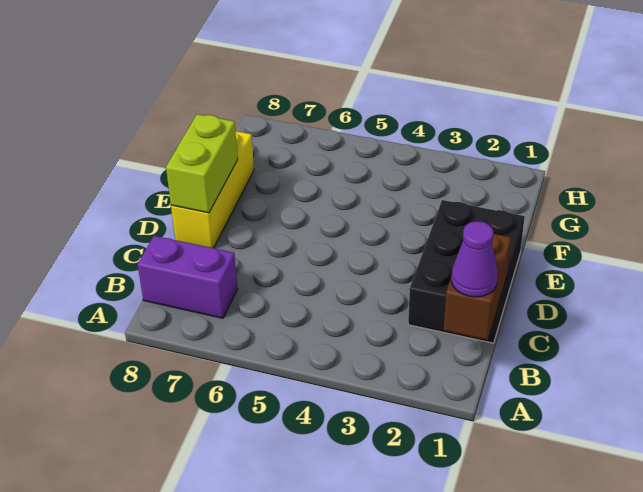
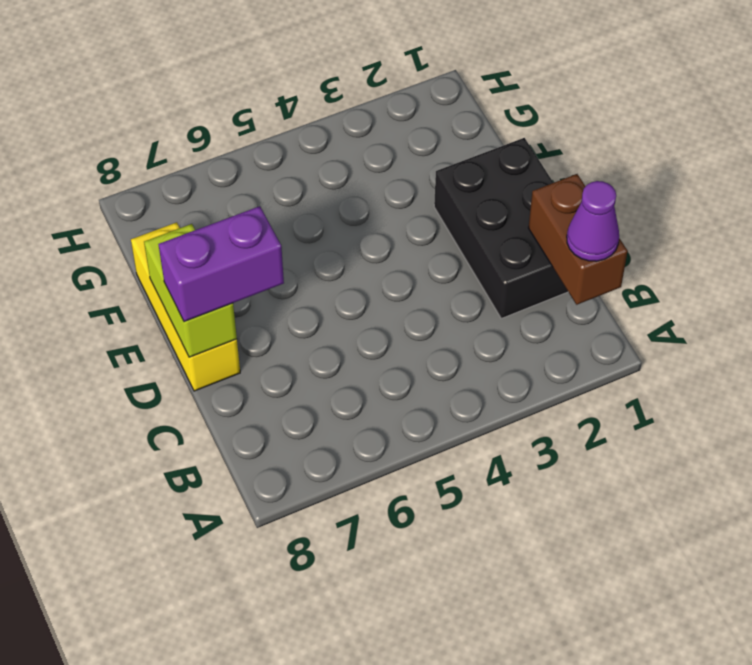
purple 1x2 brick [138,236,238,318] -> purple 1x2 brick moved to [158,206,284,322]

